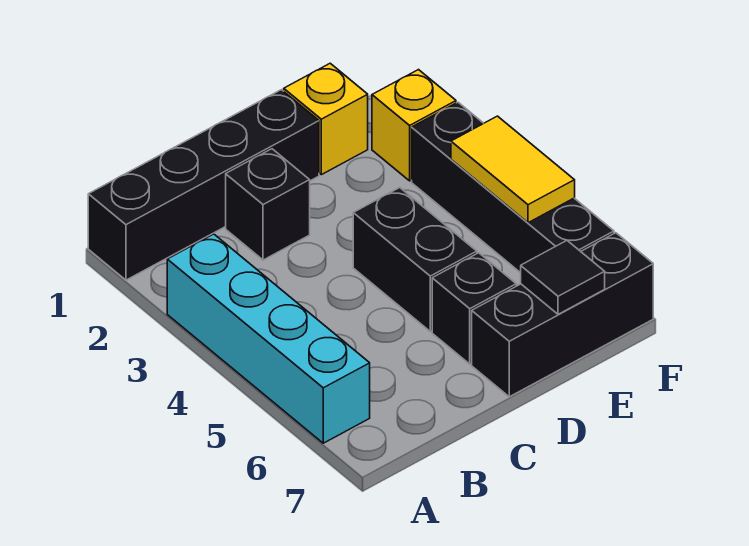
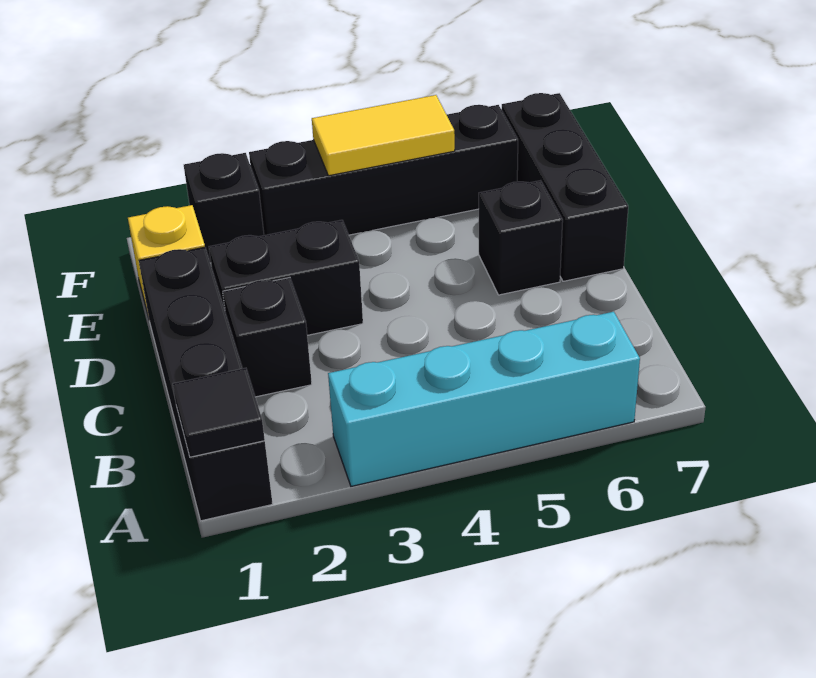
black 1x2 brick [353,188,477,331] -> black 1x2 brick moved to [209,220,363,335]
black 1x1 tile [521,241,605,314] -> black 1x1 tile moved to [173,368,265,457]
yellow 1x1 brick [372,70,456,181] -> black 1x1 brick [184,153,264,263]

